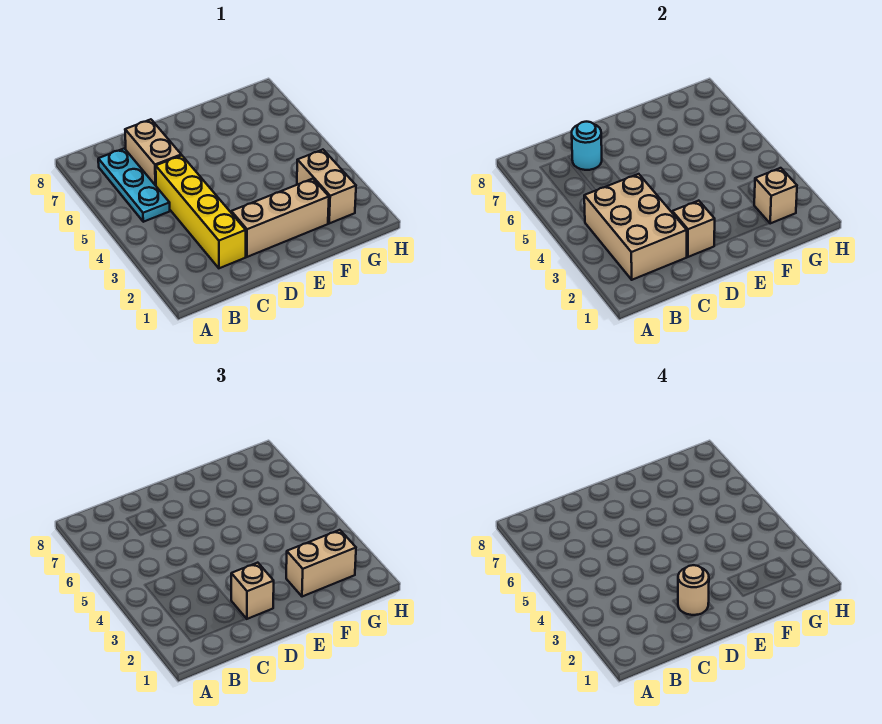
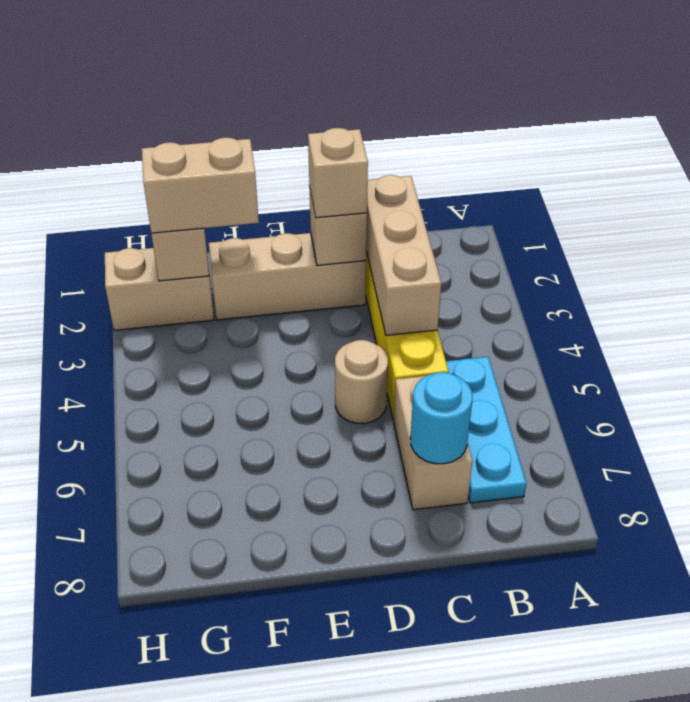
tan 2x3 brick [584,174,687,280] -> tan 1x3 brick [366,175,441,335]
tan 1x1 round brick [678,565,709,615] -> tan 1x1 round brick moved to [335,340,388,424]
tan 1x2 brick [297,150,356,223] -> tan 1x2 brick turned to [105,248,214,330]

